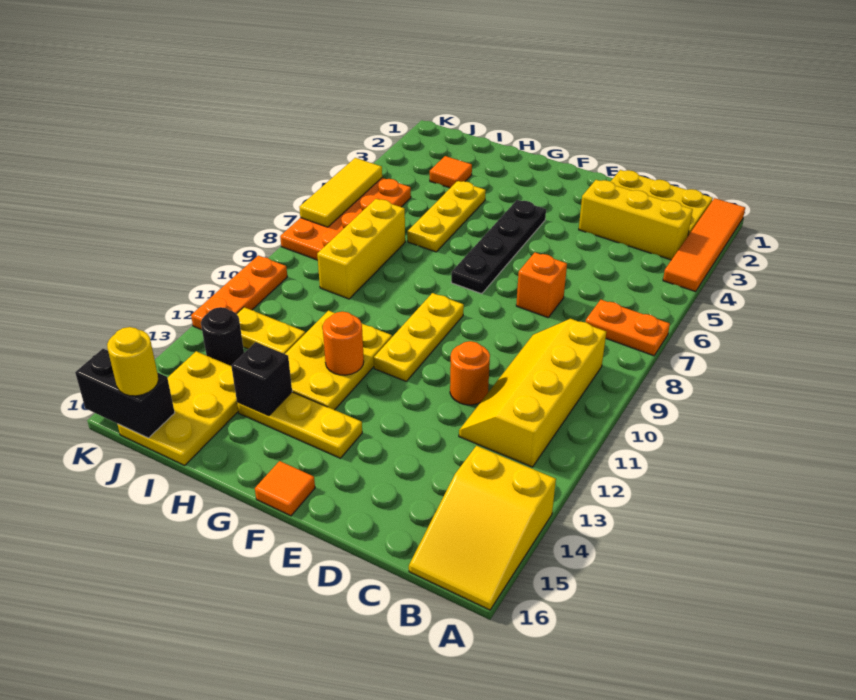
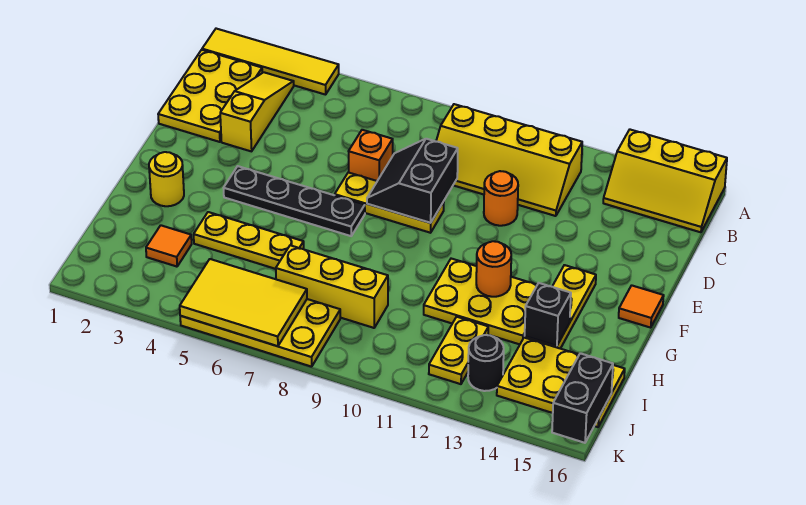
orange 1x4 tile [663,198,745,292] -> yellow 1x4 tile [202,29,339,95]
orange 1x2 plate [586,300,670,356] -> none
yellow 2x3 slope [409,446,556,610] -> yellow 2x3 slope turned to [603,130,727,232]
yellow 1x3 brick [579,180,693,260] -> yellow 1x3 slope [220,72,294,151]
none -> black 2x2 slope [367,139,458,223]
yellow 1x3 plate [374,293,464,381] -> yellow 1x3 plate moved to [335,172,444,233]
orange 2x4 plate [280,178,411,260] -> yellow 2x4 plate [180,299,340,367]
yellow 1x1 round brick [107,327,159,396] -> yellow 1x1 round brick moved to [149,152,184,206]
yellow 1x3 tile [299,158,382,227] -> yellow 2x3 tile [180,259,307,346]
orange 1x3 plate [191,255,287,330] -> none

